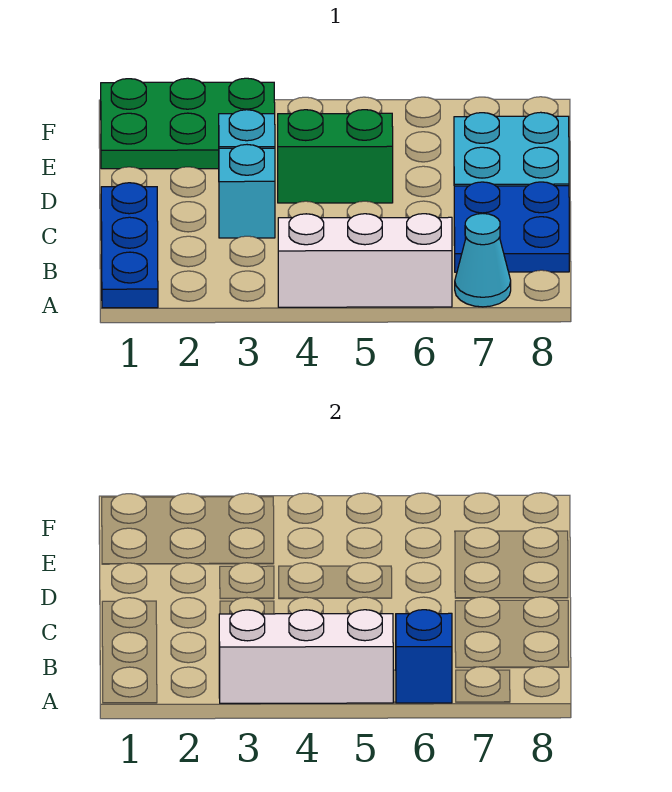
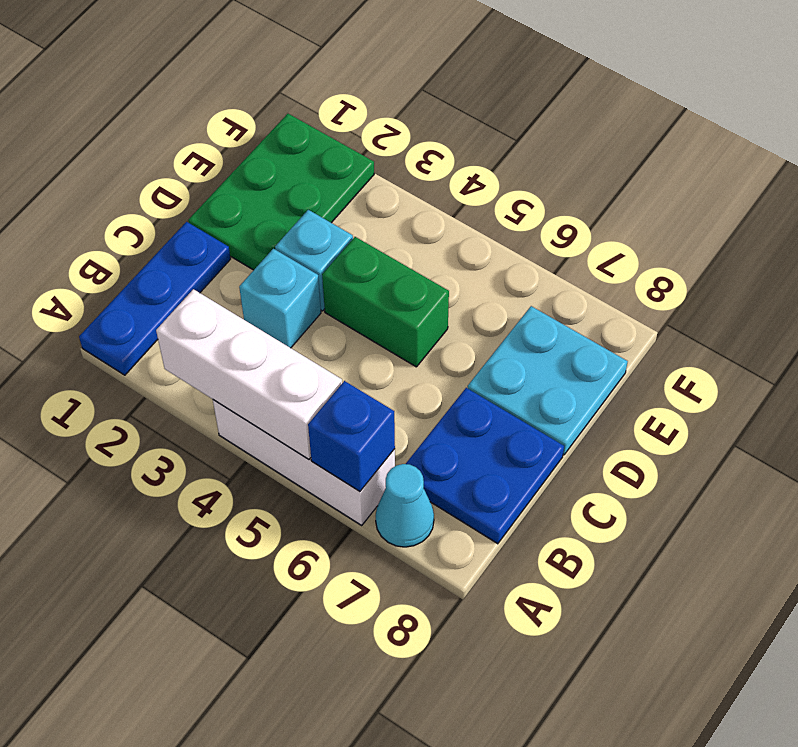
green 2x3 plate [101,78,275,169] -> green 2x3 plate turned to [188,114,374,270]

